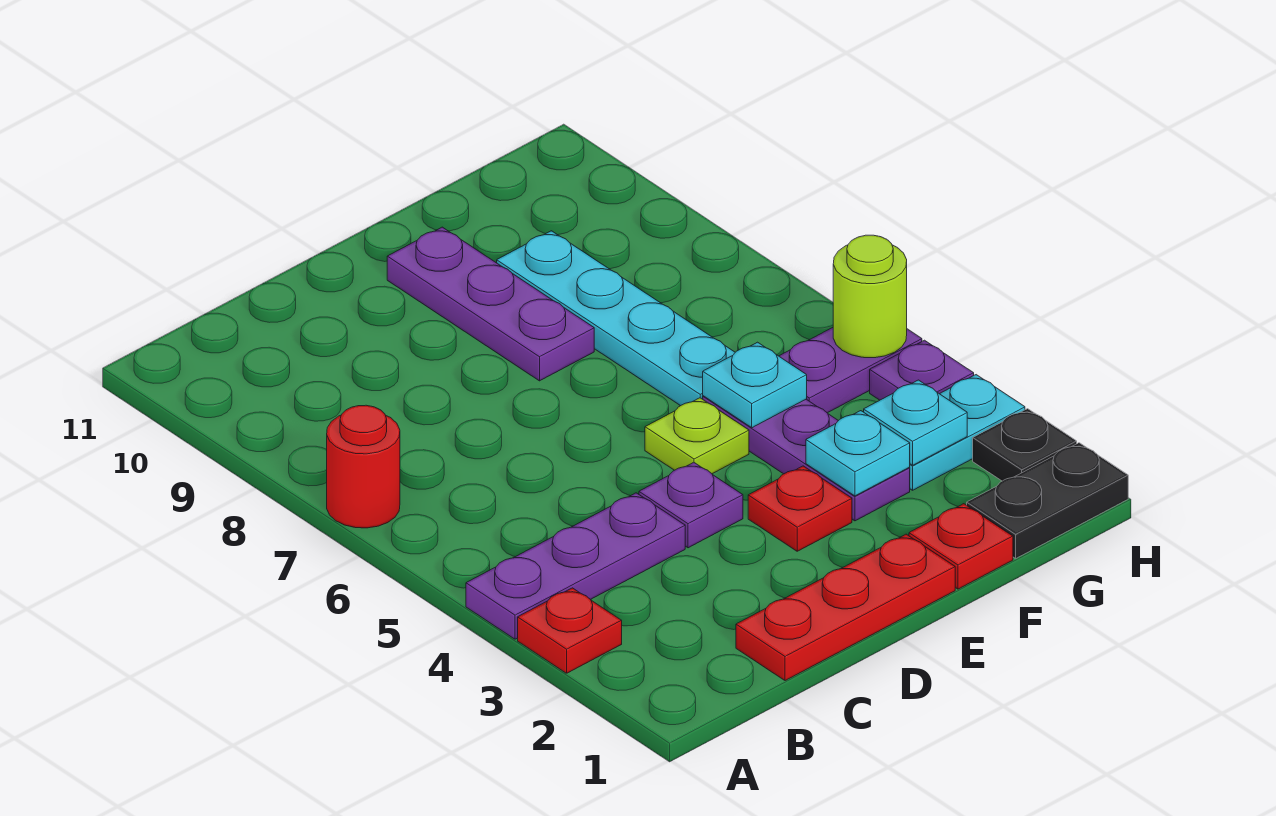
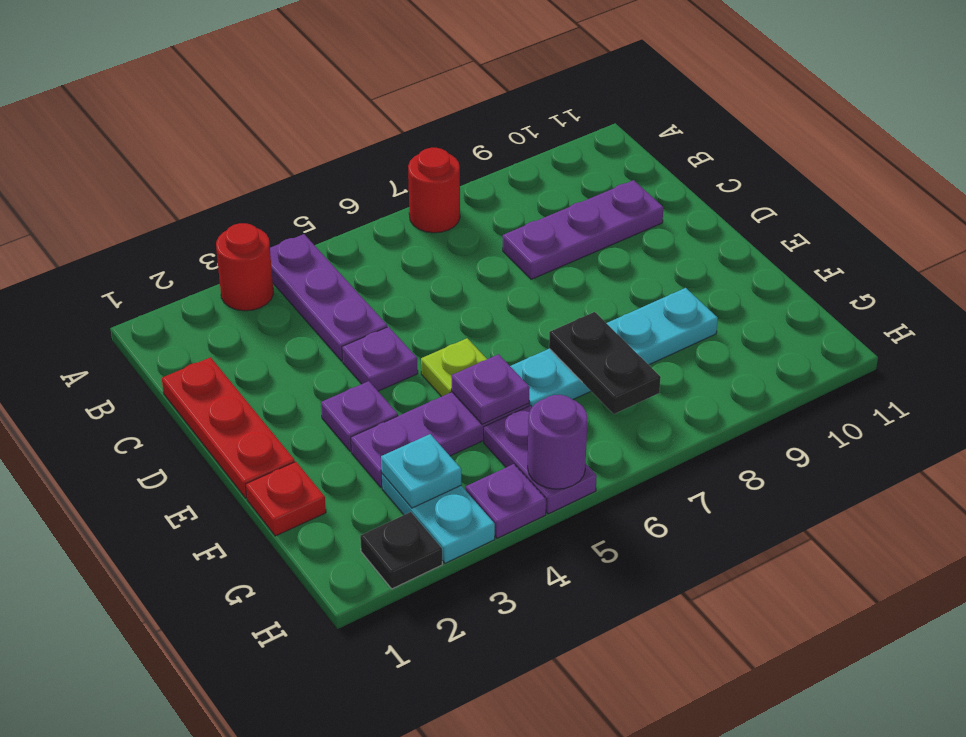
red 1x1 plate [518,588,622,673] -> red 1x1 round brick [216,223,273,311]
red 1x1 plate [748,466,852,551] -> purple 1x1 plate [321,381,398,452]
purple 1x3 plate [387,227,594,381] -> purple 1x3 plate moved to [503,180,663,279]
cyan 1x1 plate [806,411,910,496] -> none
cyan 1x1 plate [703,342,807,428] -> purple 1x1 plate [452,354,530,424]
black 1x2 plate [967,443,1128,558] -> black 1x2 plate moved to [549,312,661,414]
lime 1x1 round brick [833,235,907,358] -> purple 1x1 round brick [528,395,588,489]

